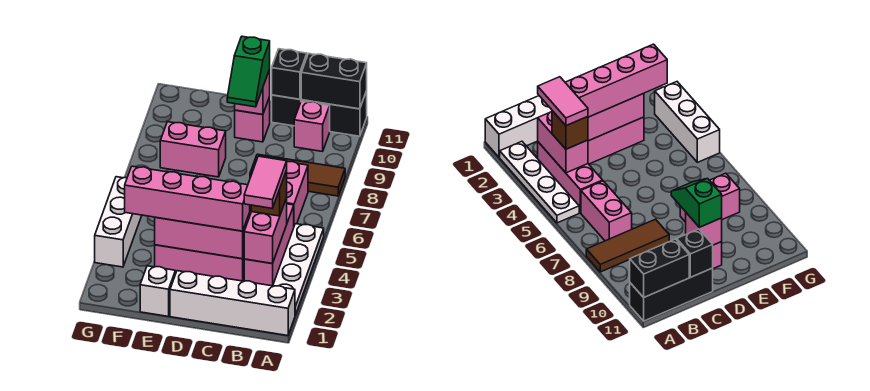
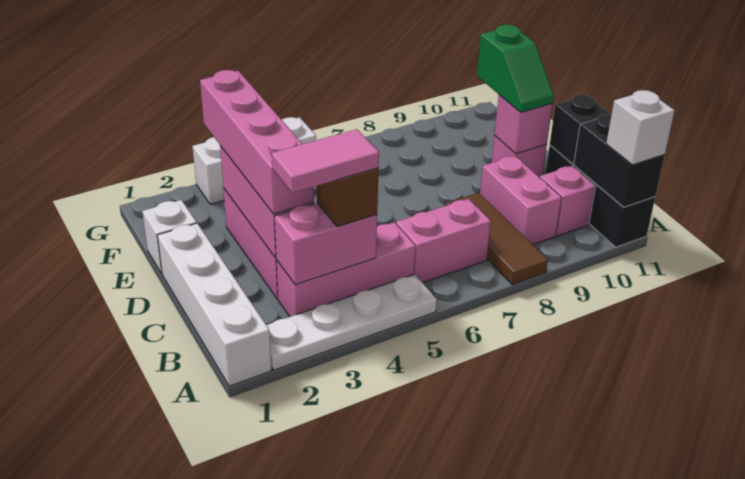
none -> white 1x1 brick [606,90,675,165]
green 1x2 slope [227,36,270,107] -> green 1x2 slope turned to [477,25,554,113]
pink 1x2 brick [160,122,226,177] -> pink 1x2 brick moved to [480,156,562,245]

